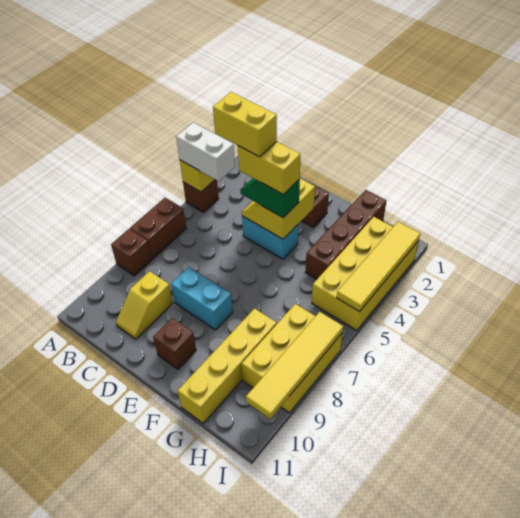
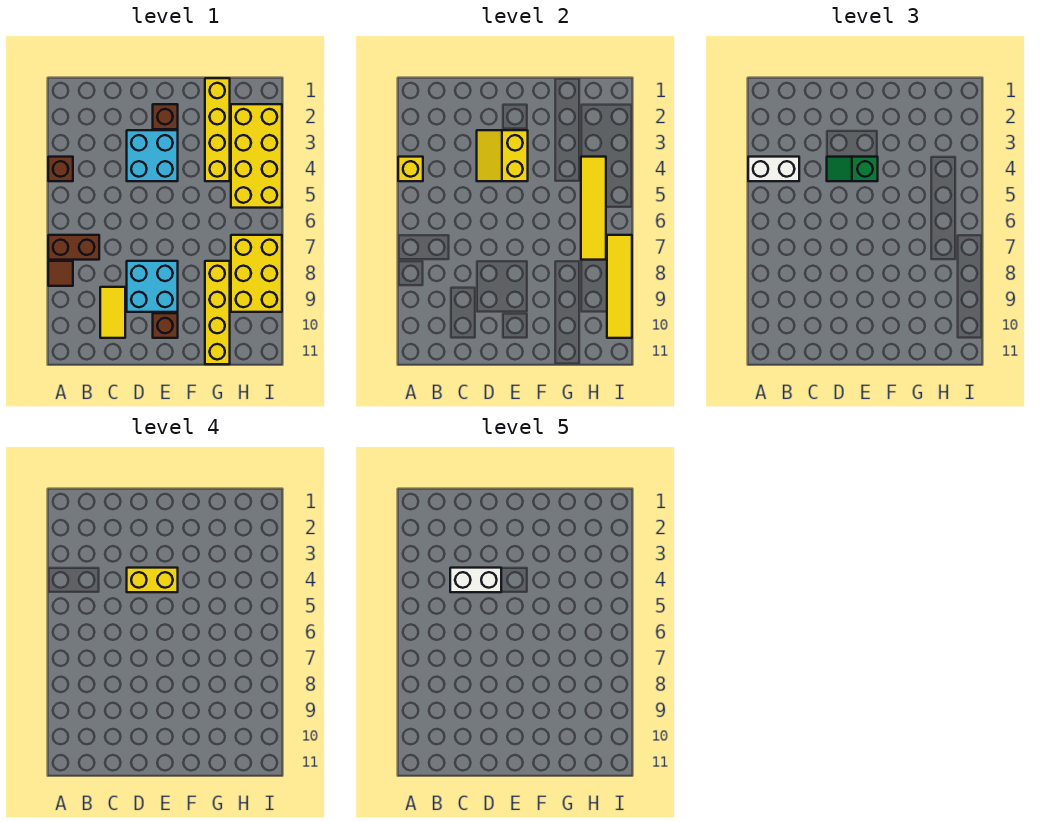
brown 1x2 brick [130,198,186,259] -> brown 1x2 brick turned to [48,235,99,260]
brown 1x1 brick [111,229,152,276] -> brown 1x1 tile [48,261,73,286]
yellow 1x2 brick [213,92,277,157] -> white 1x2 brick [450,568,501,592]
yellow 1x2 slope [116,271,173,339] -> yellow 1x2 tile [100,287,125,338]
cyan 1x2 brick [242,216,298,259] -> cyan 2x2 brick [127,130,178,181]
cyan 1x2 brick [171,267,233,330] -> cyan 2x2 brick [127,261,178,312]
brown 1x4 brick [305,190,387,279] -> yellow 1x4 brick [205,78,230,181]
yellow 1x4 tile [337,222,420,312] -> yellow 1x4 tile moved to [581,157,606,260]

